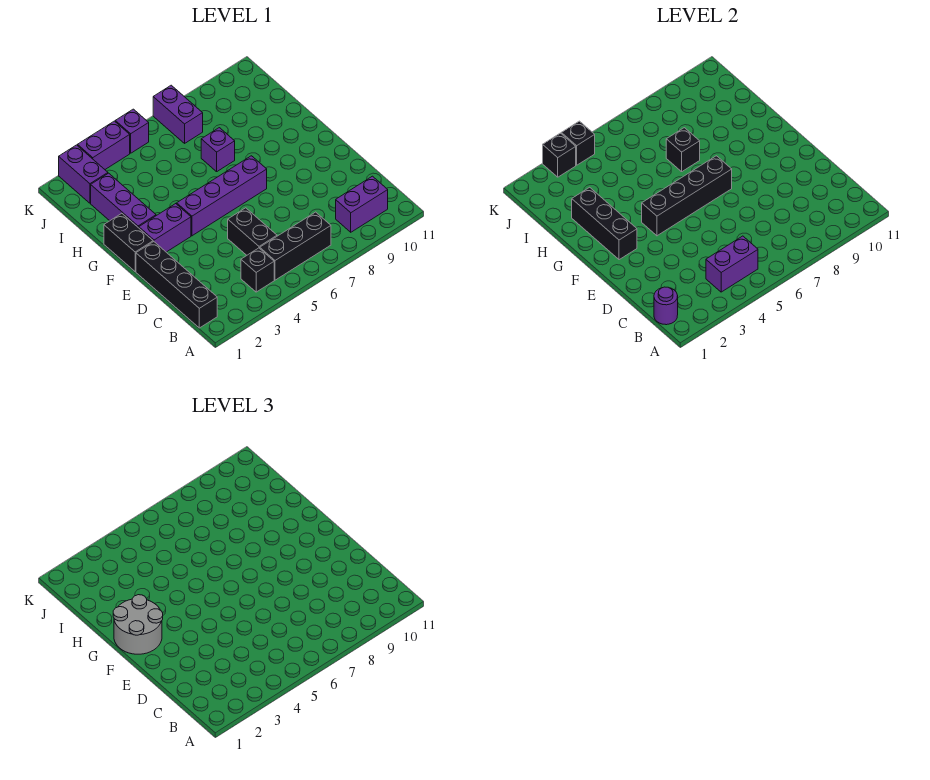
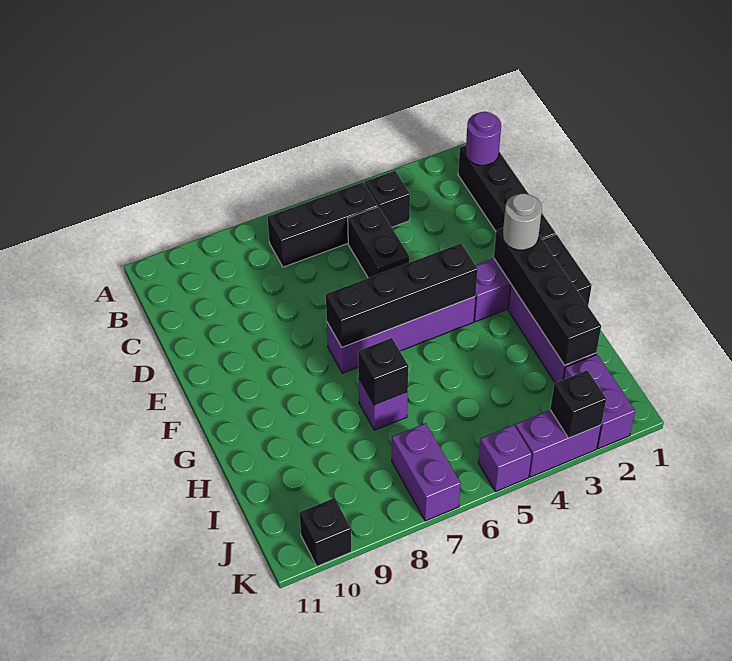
purple 1x2 brick [706,236,758,292] -> none
purple 1x2 brick [336,176,388,232] -> none
grey 2x2 round brick [113,595,163,654] -> grey 1x1 round brick [503,193,542,250]
black 1x3 brick [572,187,637,260] -> black 1x4 brick [494,228,601,365]
black 1x1 brick [561,121,595,165] -> black 1x1 brick moved to [299,498,352,566]

